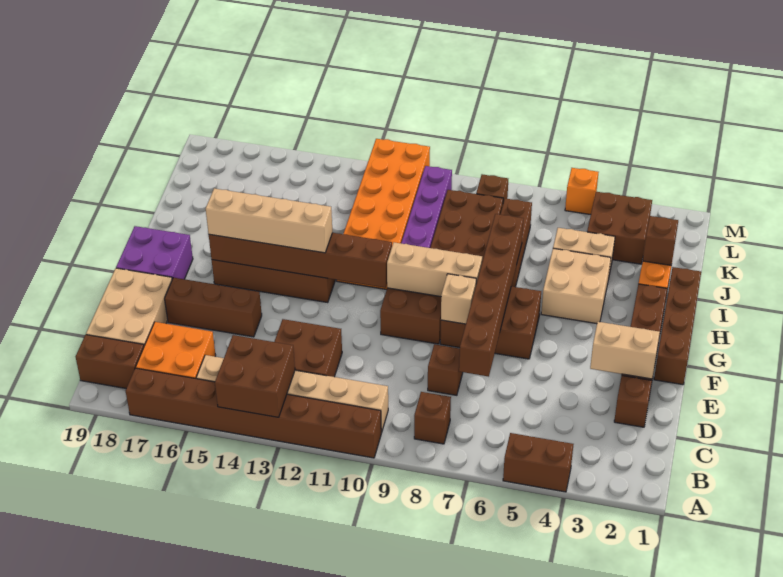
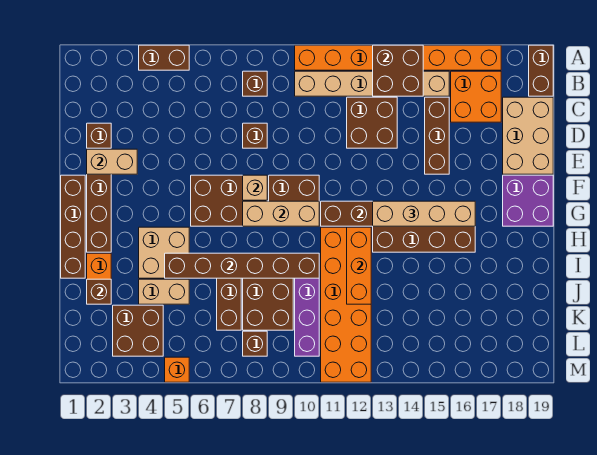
brown 1x8 brick [126,368,381,458] -> orange 1x8 brick [295,45,501,70]
brown 1x2 brick [76,335,144,388] -> brown 1x2 brick turned to [529,45,553,96]
brown 1x6 brick [459,214,523,377] -> brown 1x6 brick turned to [165,253,319,278]
brown 1x3 brick [165,278,262,337] -> brown 1x3 brick turned to [425,97,449,174]
none -> orange 1x3 brick [347,227,371,304]

